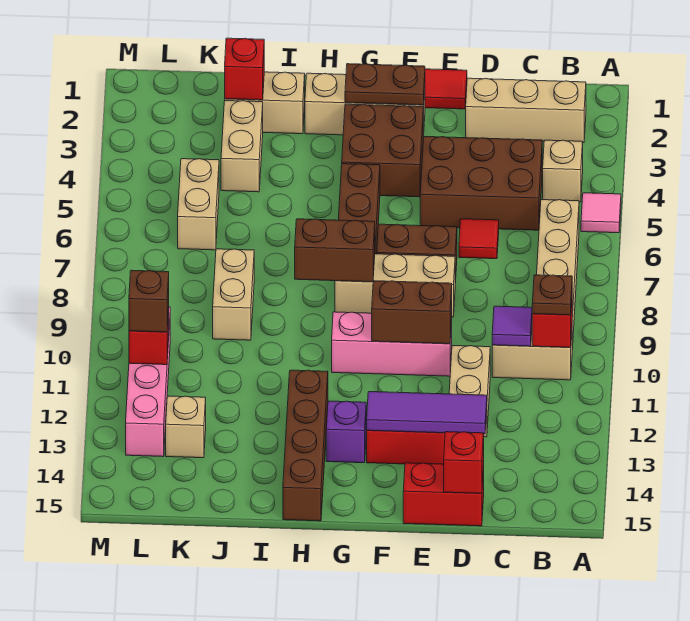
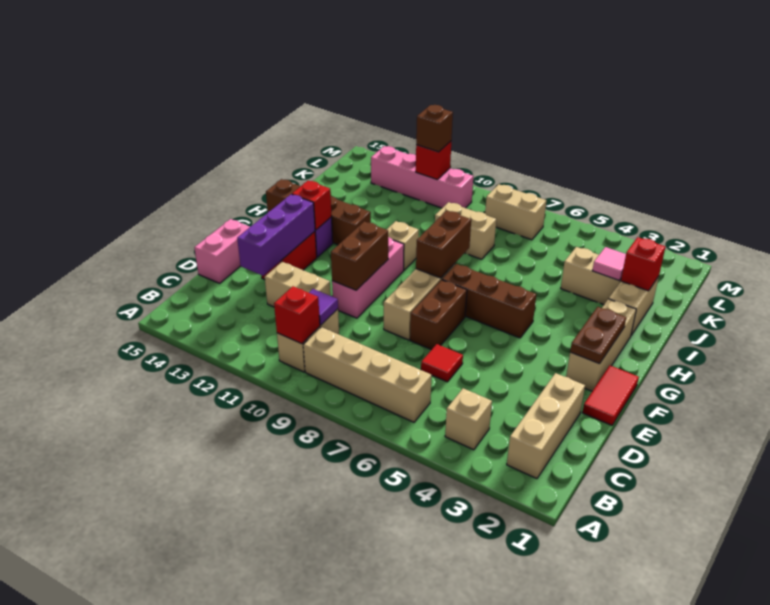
pink 1x1 tile [581,193,621,233] -> pink 1x1 tile moved to [592,247,626,280]
brown 1x1 plate [532,275,572,315] -> none
brown 2x3 brick [420,137,542,230] -> none
purple 1x3 tile [367,392,487,434] -> purple 1x3 brick [237,194,315,276]
red 1x2 brick [403,463,484,526] -> pink 1x2 brick [194,219,250,283]
red 1x1 brick [444,432,484,493] -> red 1x1 brick moved to [292,181,332,230]
brown 2x2 brick [342,104,423,197] -> none
tan 1x2 brick [178,159,219,250] -> tan 1x2 brick moved to [485,184,546,240]
tan 1x1 brick [166,396,206,458] -> tan 1x1 brick moved to [387,221,419,270]

